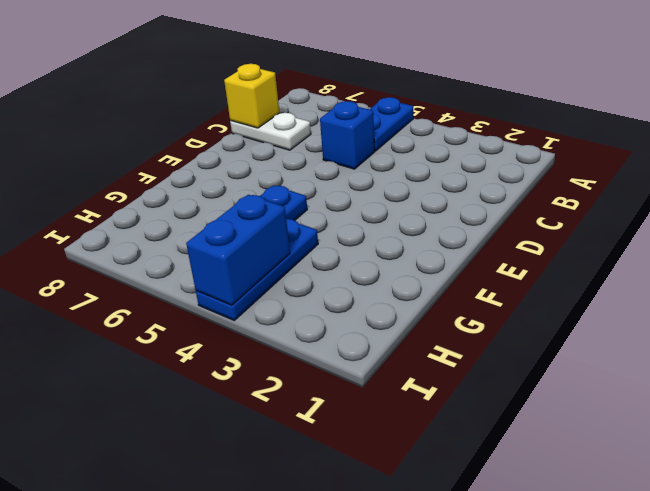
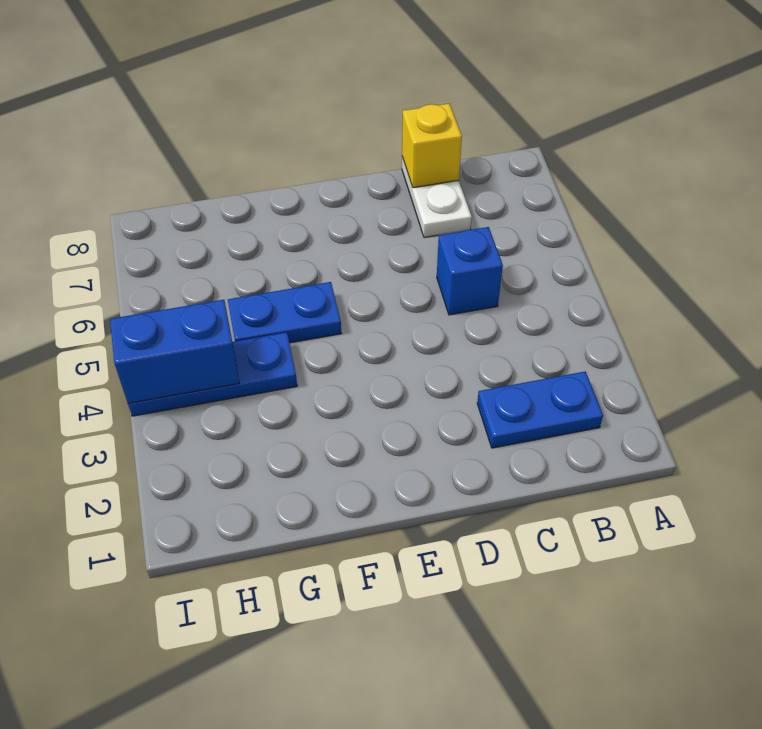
blue 1x2 plate [369,97,413,151] -> blue 1x2 plate moved to [477,371,603,448]

